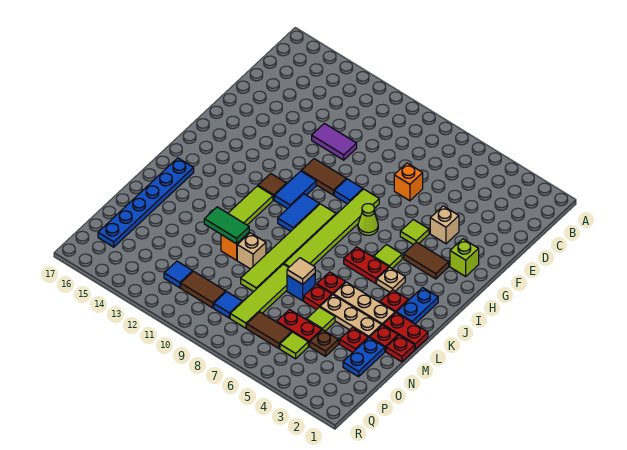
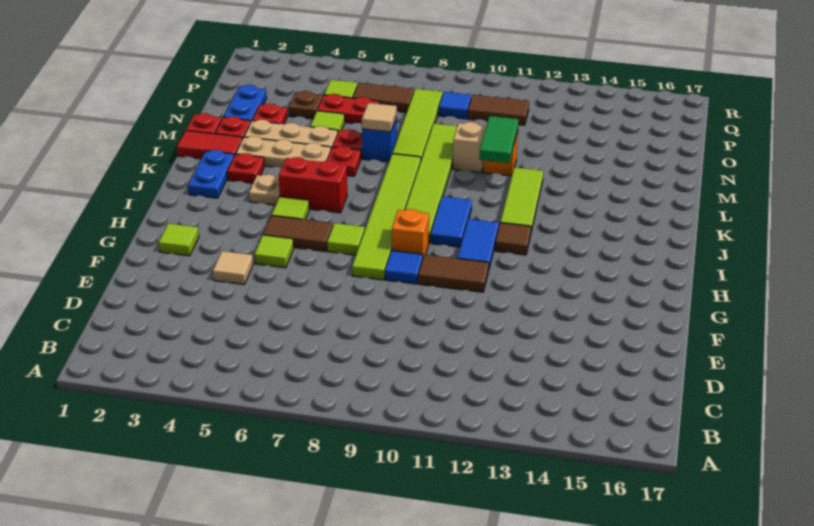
orange 1x1 brick [394,163,423,201] -> orange 1x1 brick moved to [392,209,429,257]
purple 1x2 tile [312,123,357,160] -> none
tan 1x1 brick [430,206,459,244] -> tan 1x1 tile [213,251,253,284]
lime 1x1 brick [450,239,479,276] -> lime 1x1 tile [158,224,199,256]
brown 1x2 tile [404,242,449,279] -> brown 1x2 tile moved to [263,216,333,252]
lime 1x1 cone [358,204,378,235] -> lime 1x1 tile [327,223,365,255]
red 1x2 plate [344,247,389,284] -> red 1x2 brick [279,157,347,213]
blue 1x6 plate [98,158,194,247] -> none
red 1x2 plate [383,313,428,349] -> red 1x2 tile [177,131,243,159]
green 1x2 tile [204,207,249,244] -> green 1x2 tile turned to [479,116,518,163]
blue 1x1 tile [164,261,193,288] -> none

